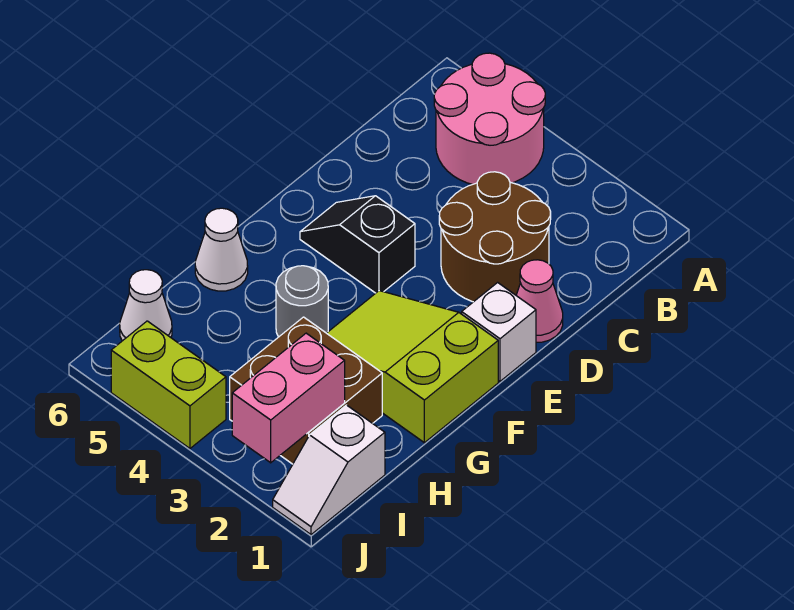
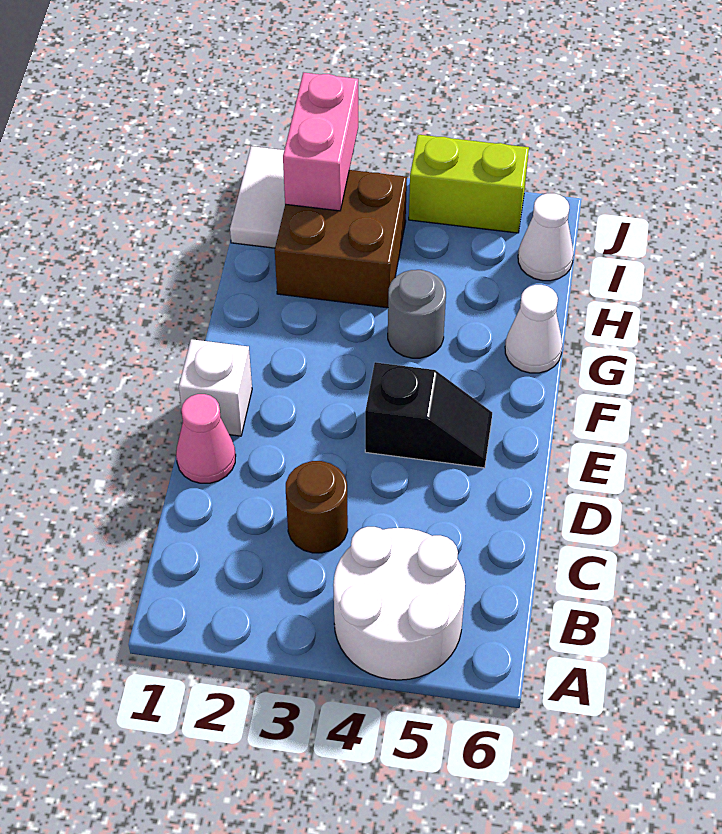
pink 2x2 round brick [434,53,545,184] -> white 2x2 round brick [333,527,465,680]
brown 2x2 round brick [439,172,551,302] -> brown 1x1 round brick [286,461,348,553]
lime 2x3 slope [327,291,498,443] -> none
white 1x2 slope [273,405,385,535] -> white 1x2 tile [230,146,285,248]

